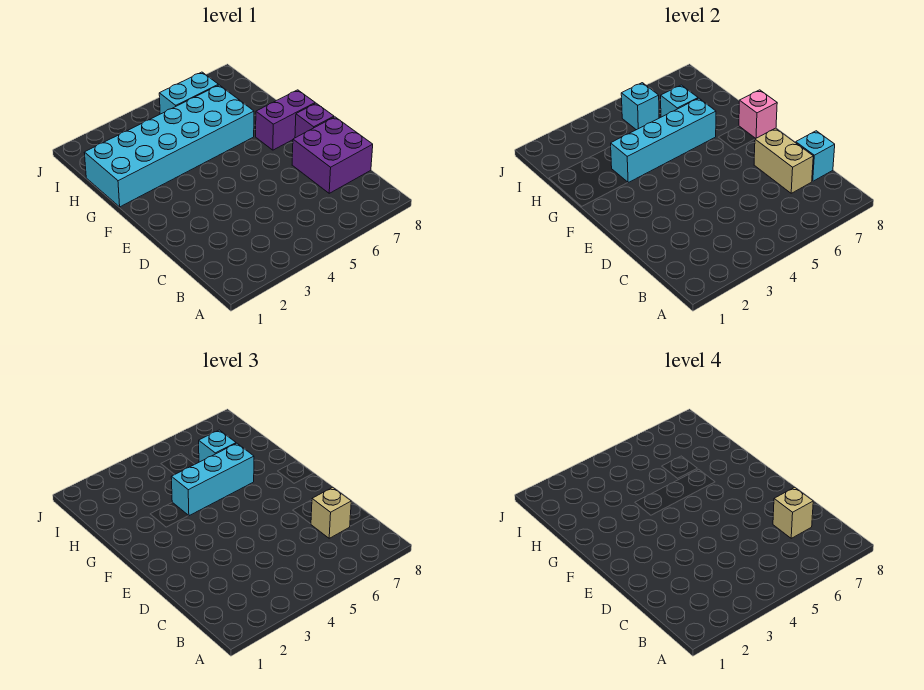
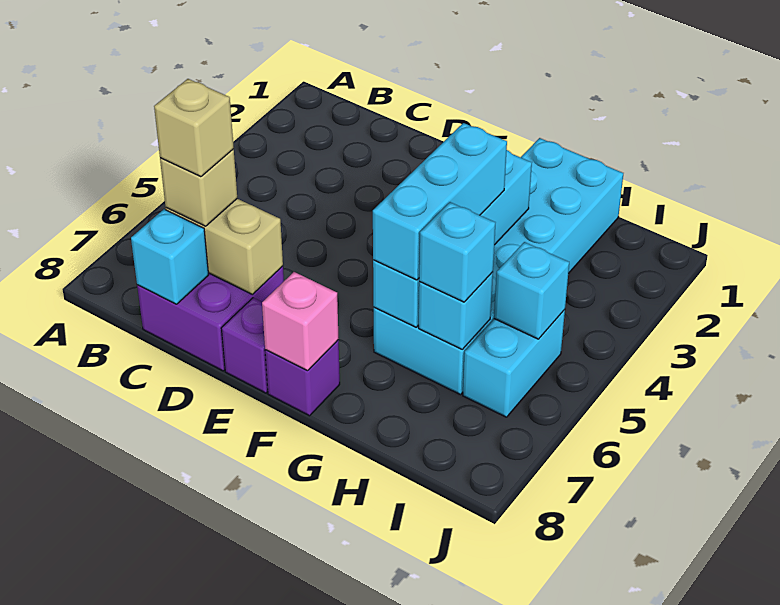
purple 1x2 brick [256,90,315,150] -> purple 1x1 brick [265,340,340,416]

